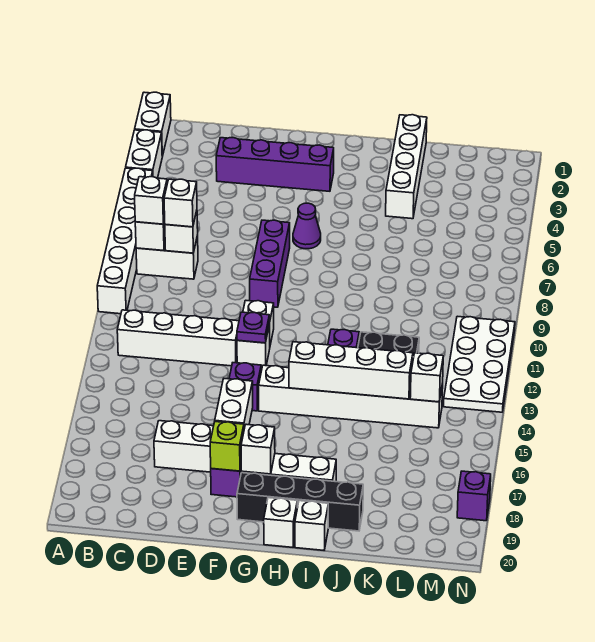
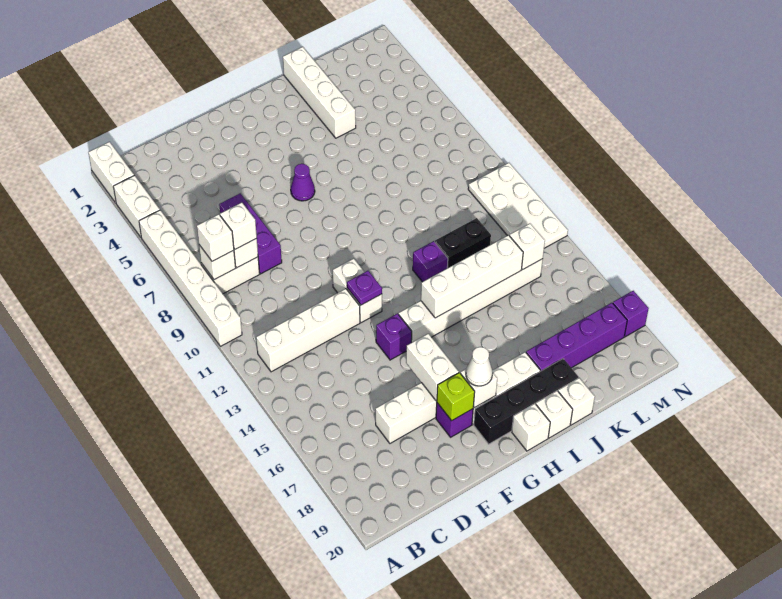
purple 1x4 brick [216,138,334,191] -> purple 1x4 brick moved to [526,303,627,371]
purple 1x3 brick [250,220,290,307] -> purple 1x3 brick moved to [219,193,282,274]
none -> white 1x1 cone [466,347,493,386]
none -> white 1x1 brick [558,378,595,425]

